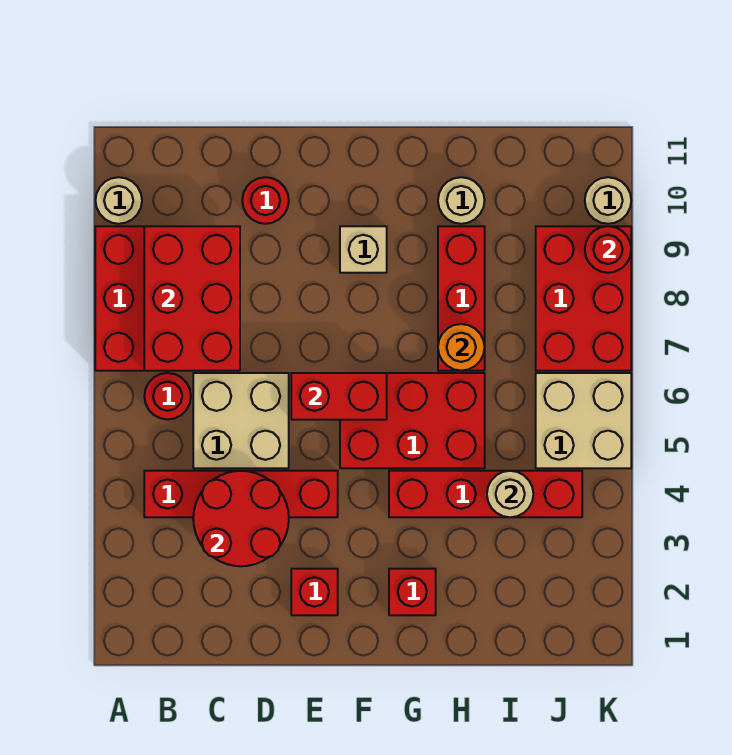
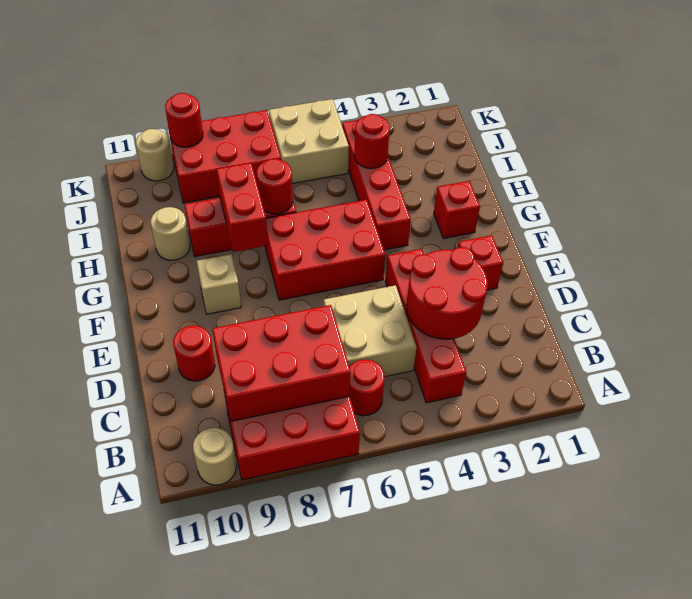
red 1x2 brick [291,373,387,420] -> red 1x2 brick moved to [217,163,268,252]
red 2x3 brick [340,373,485,468] -> red 2x3 brick turned to [265,200,385,300]
orange 1x1 round brick [438,324,485,371] -> red 1x1 round brick [256,159,293,214]
tan 1x1 round brick [487,471,533,517] -> red 1x1 round brick [354,114,390,169]

